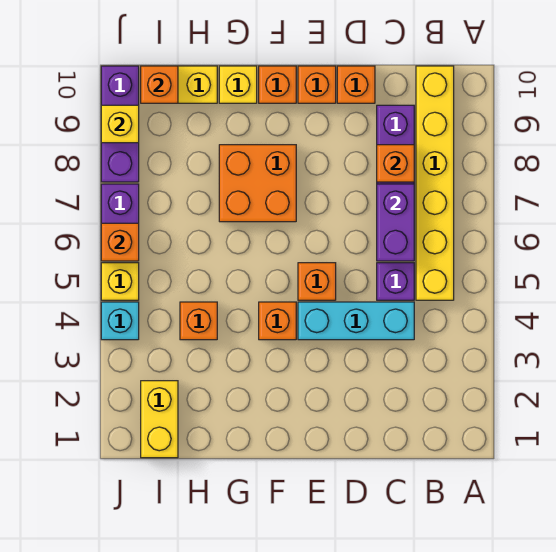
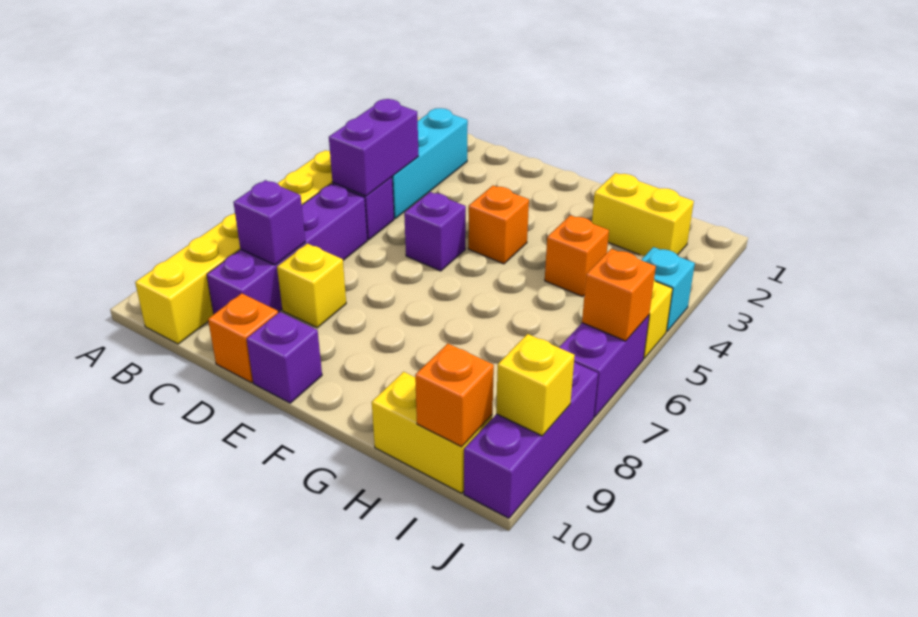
cyan 1x3 brick [298,302,414,340] -> cyan 1x3 brick turned to [392,108,468,218]
purple 1x2 brick [377,184,414,261] -> purple 1x2 brick moved to [329,99,418,196]
orange 1x1 brick [377,145,414,182] -> purple 1x1 brick [233,180,305,265]
orange 1x1 brick [298,263,336,300] -> purple 1x1 brick [404,192,466,271]
orange 1x1 brick [298,66,336,103] -> purple 1x1 brick [247,312,322,403]
orange 2x2 brick [219,145,296,222] -> none
orange 1x1 brick [259,66,296,103] -> none
yellow 1x1 brick [219,66,257,103] -> yellow 1x1 brick moved to [277,243,346,328]
yellow 1x2 brick [141,381,178,458] -> yellow 1x2 brick turned to [592,173,694,256]

